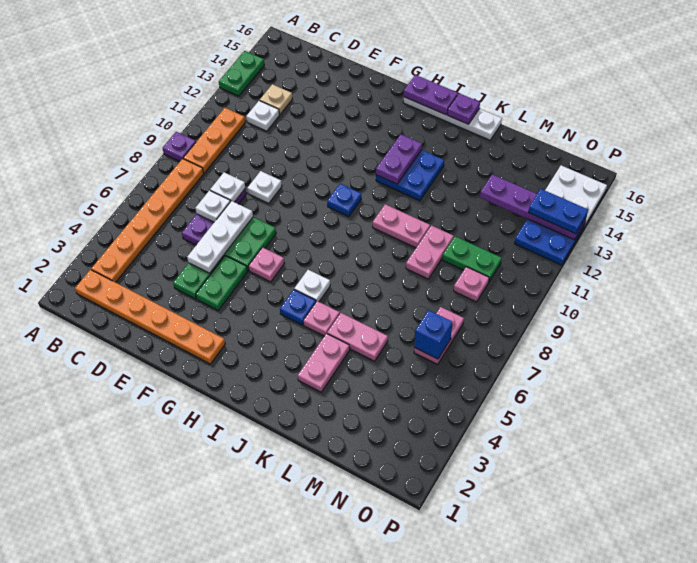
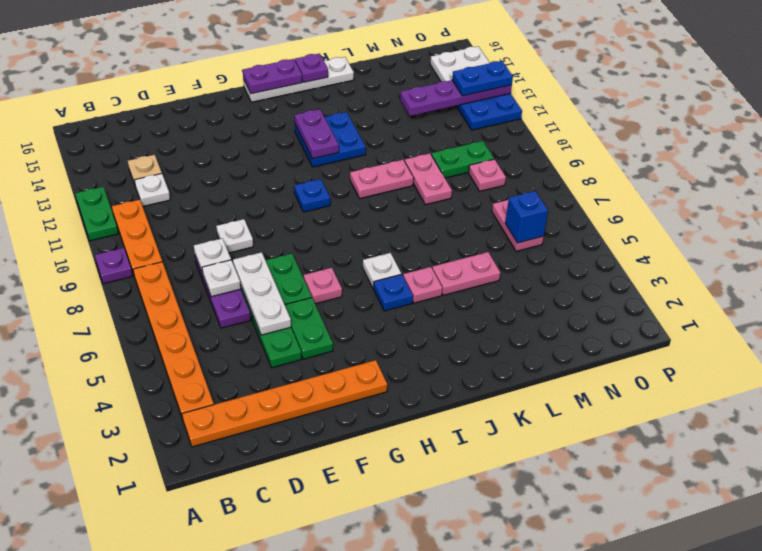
green 1x2 plate [219,51,264,96] -> green 1x2 plate moved to [75,187,118,241]
pink 1x2 plate [298,334,350,392] -> none

